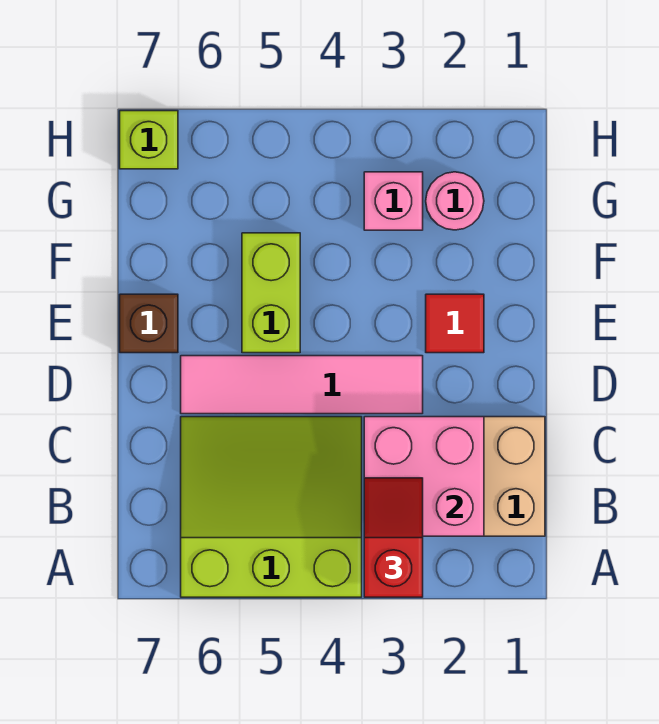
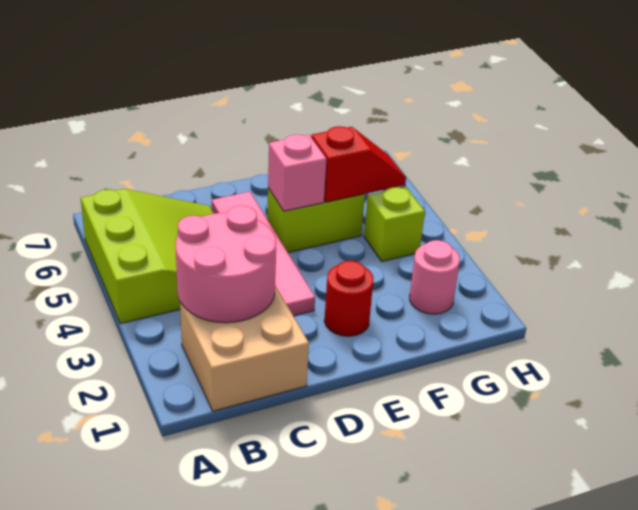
red 1x2 slope [364,478,423,597] -> red 1x2 slope moved to [311,126,406,202]
pink 2x2 brick [364,417,484,536] -> pink 2x2 round brick [176,206,276,323]
red 1x1 tile [426,294,484,353] -> red 1x1 round brick [324,261,373,336]
brown 1x1 brick [120,294,178,353] -> none
pink 1x1 brick [364,172,423,230] -> pink 1x1 brick moved to [268,135,326,211]
lime 1x1 brick [120,111,178,169] -> lime 1x1 brick moved to [364,187,425,261]

